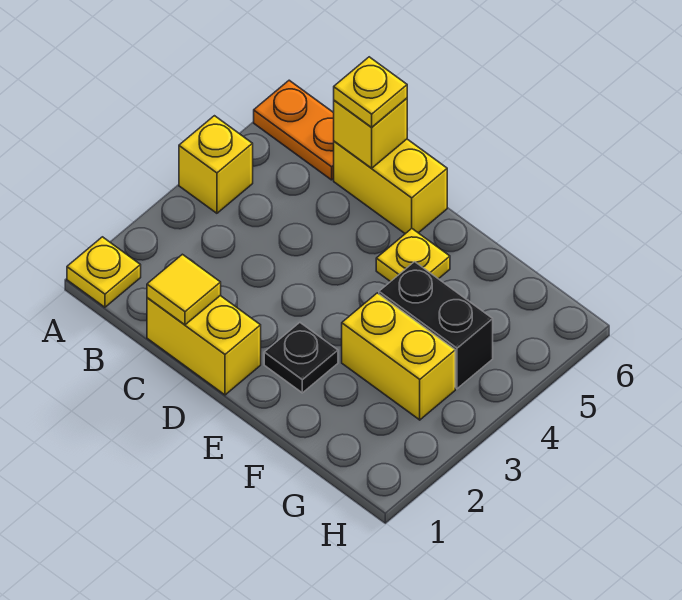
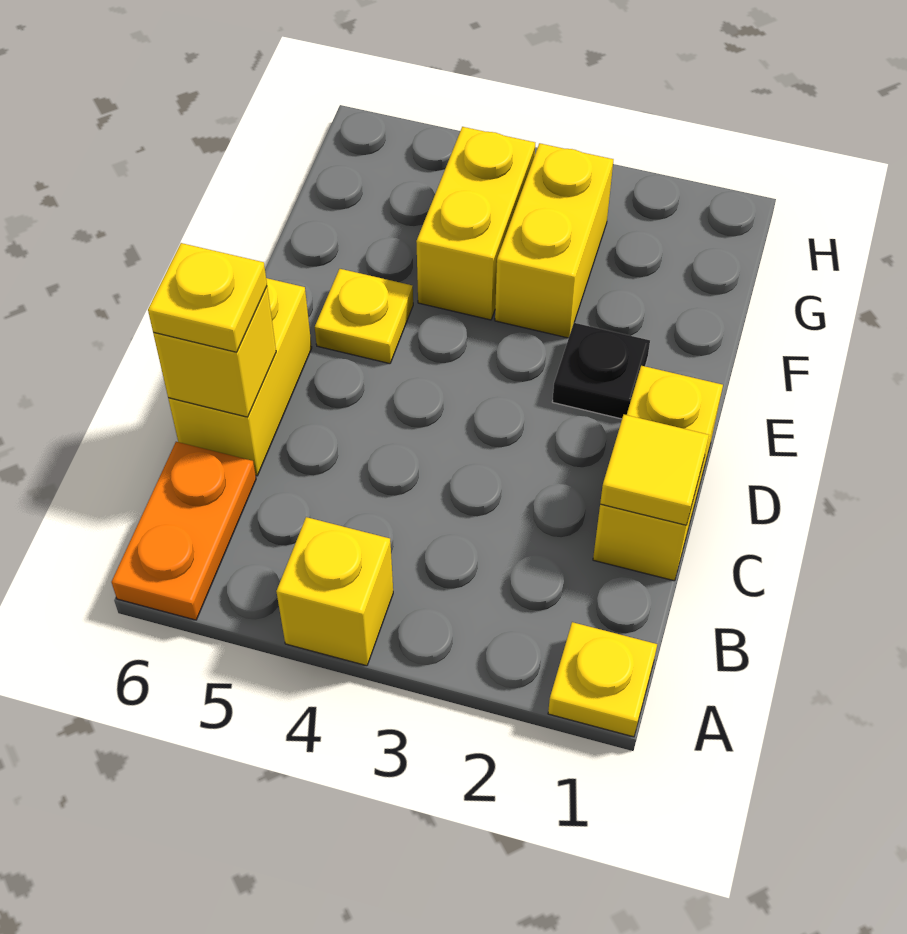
black 1x2 brick [379,262,493,389] -> yellow 1x2 brick [416,127,535,320]

